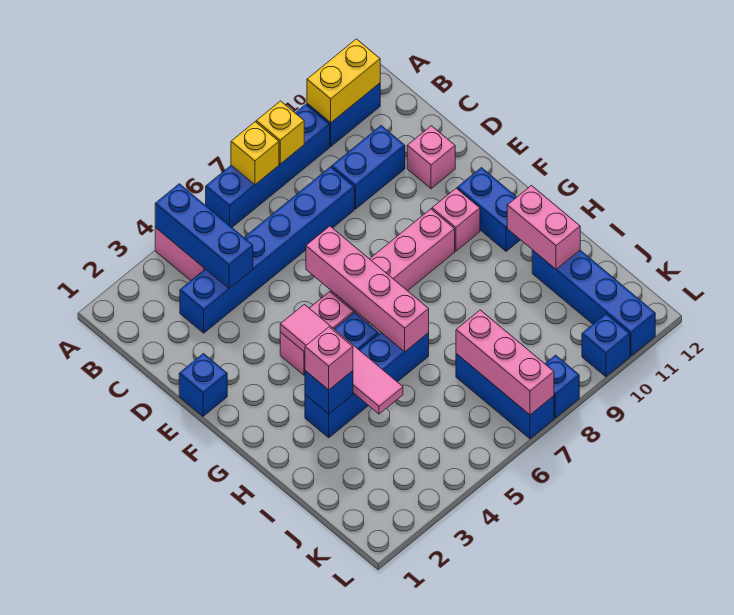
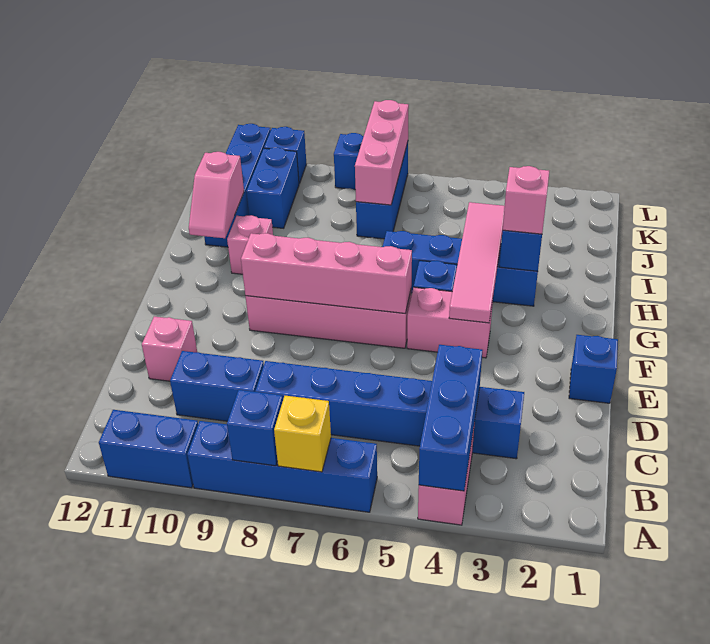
yellow 1x1 brick [256,101,304,164] -> blue 1x1 brick [227,390,283,466]
yellow 1x2 brick [307,39,380,123] -> none
pink 1x4 brick [306,226,429,352] -> pink 1x4 brick turned to [241,233,412,314]
pink 1x1 brick [432,188,480,251] -> pink 1x1 brick moved to [227,215,273,274]
blue 1x2 brick [457,168,520,251] -> blue 1x2 brick moved to [246,147,299,228]
pink 1x2 brick [507,185,580,269] -> pink 1x2 slope [189,152,244,238]

